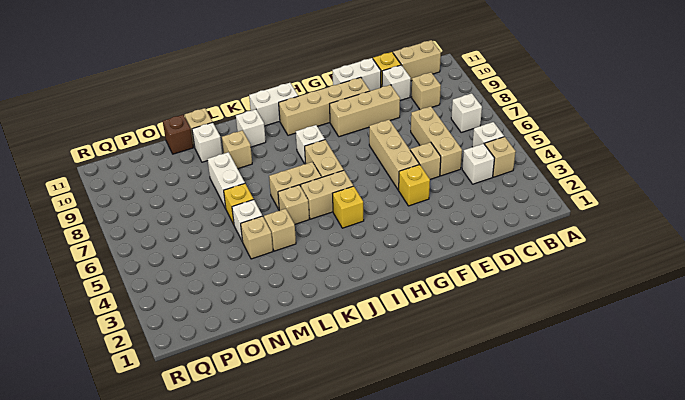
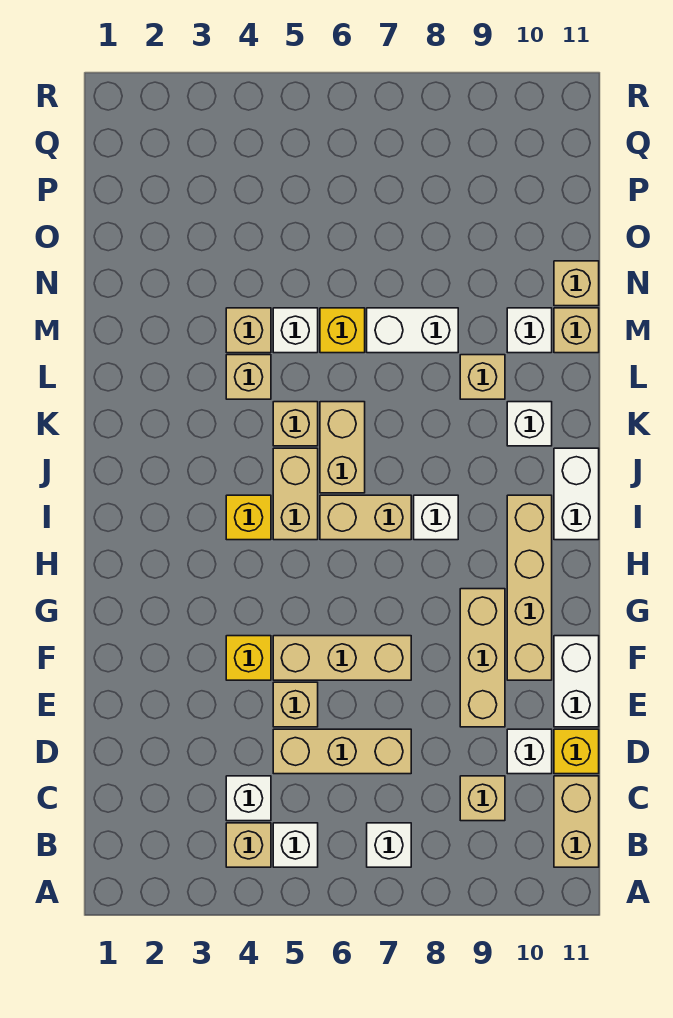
brown 1x1 brick [163,115,193,154] -> tan 1x1 brick [554,261,599,306]

